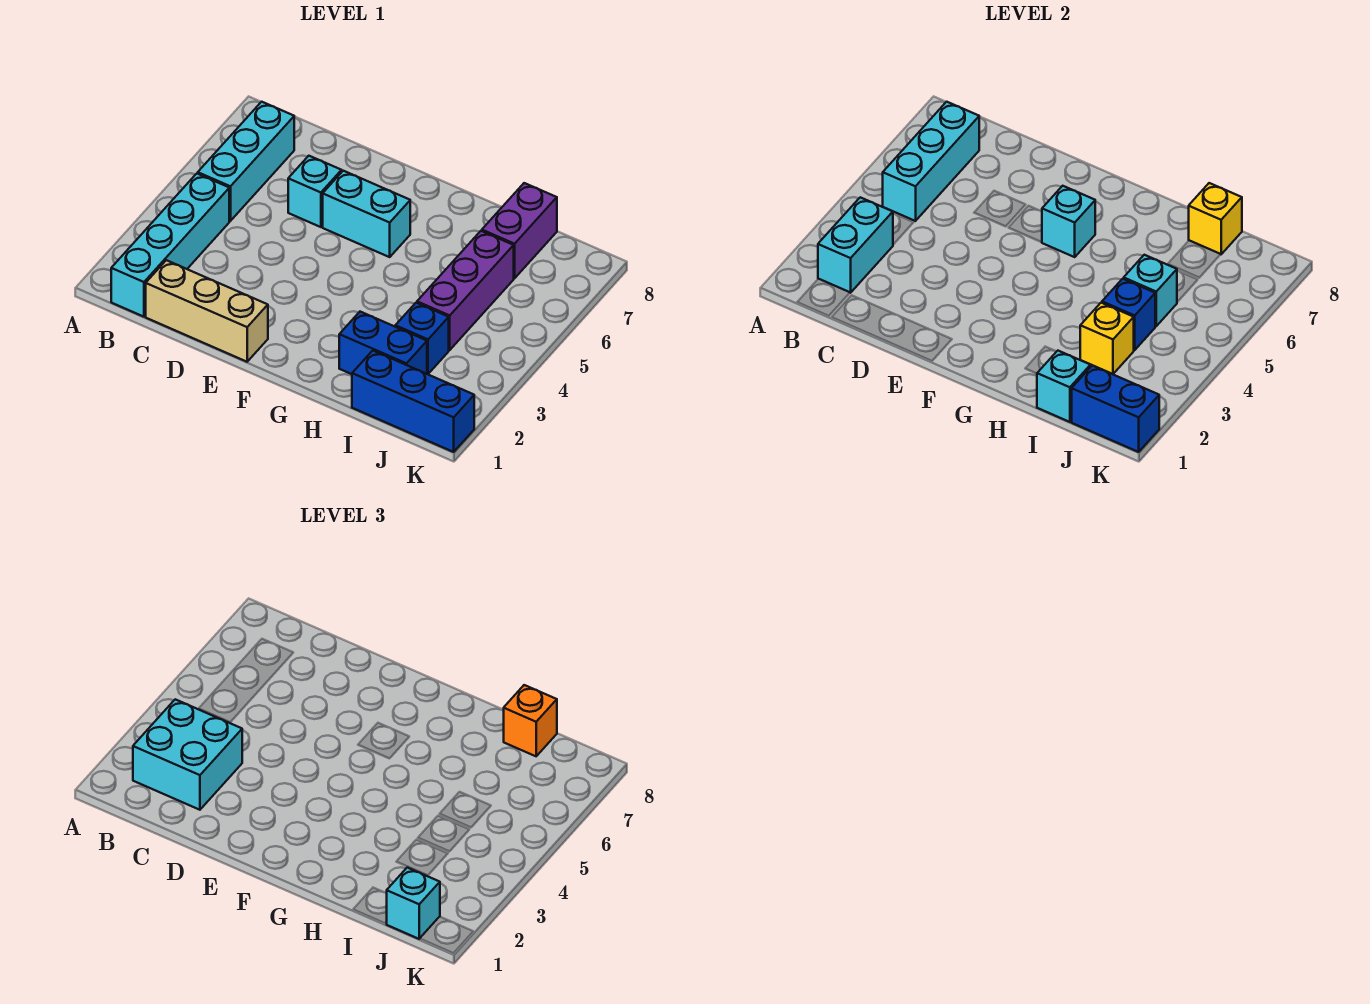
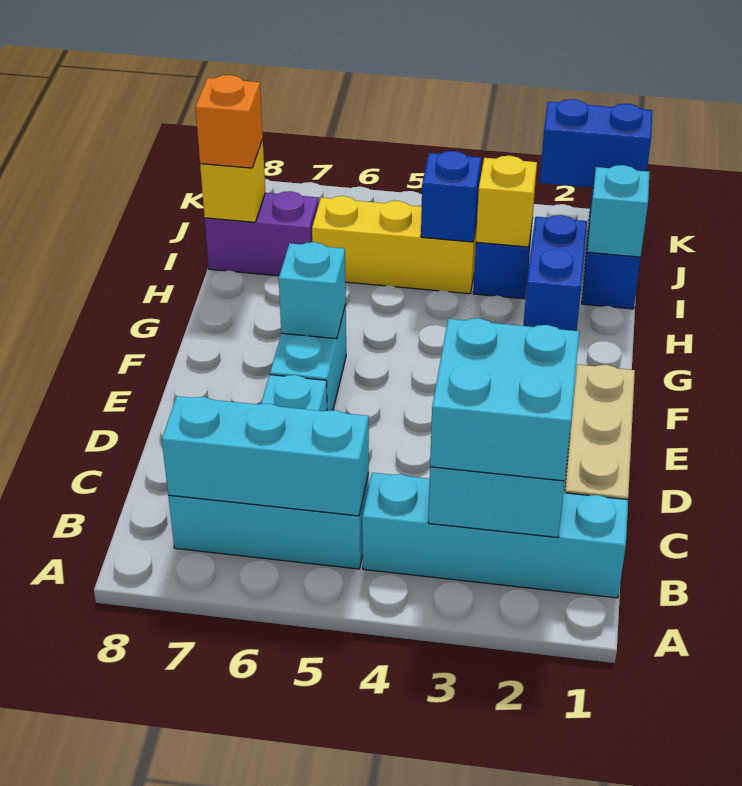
purple 1x3 brick [417,231,514,350] -> yellow 1x3 brick [312,196,477,294]
cyan 1x1 brick [1124,255,1177,326] -> none
blue 1x2 brick [1072,365,1159,452] -> blue 1x2 brick turned to [540,99,652,188]
cyan 1x1 brick [386,868,440,939] -> none

